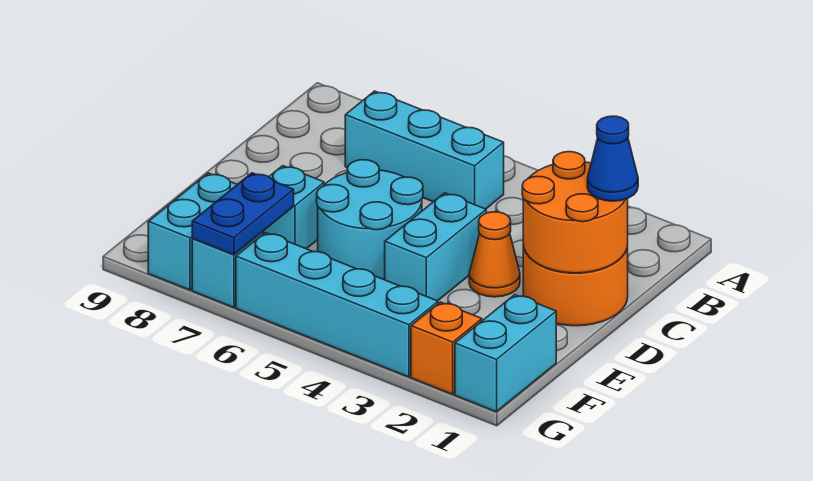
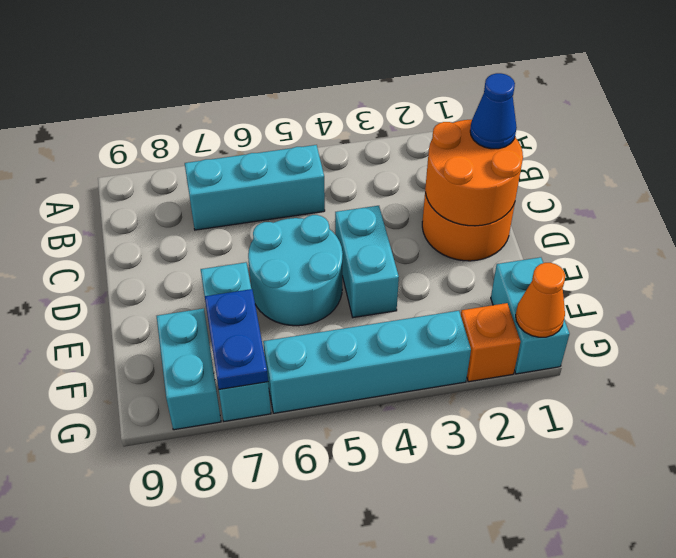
orange 1x1 cone [469,212,520,297] -> orange 1x1 cone moved to [516,263,565,337]

